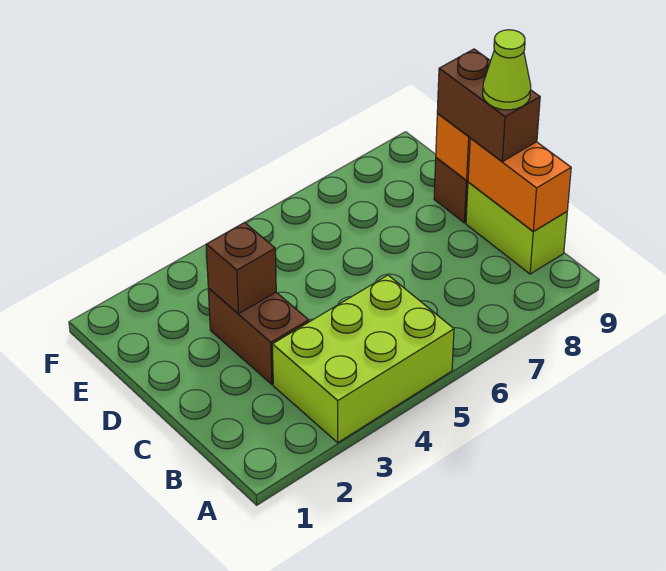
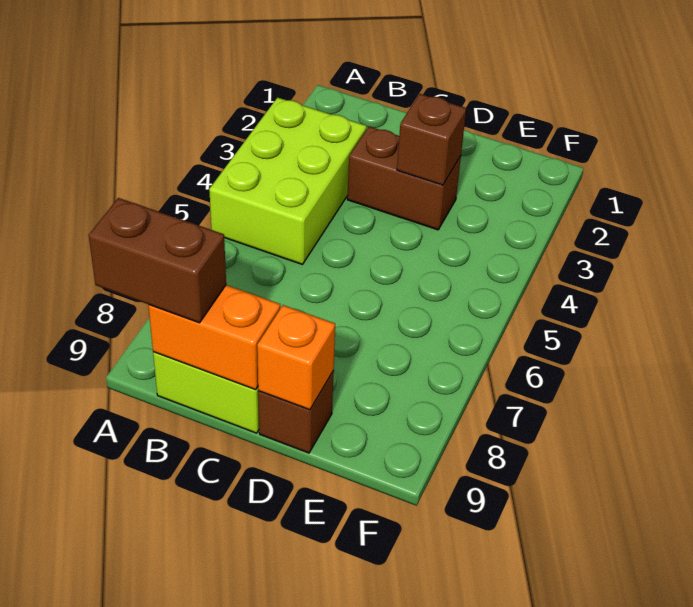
brown 1x2 brick [437,49,540,162] -> brown 1x2 brick moved to [89,198,226,323]
lime 1x1 cone [483,30,531,110] -> none

